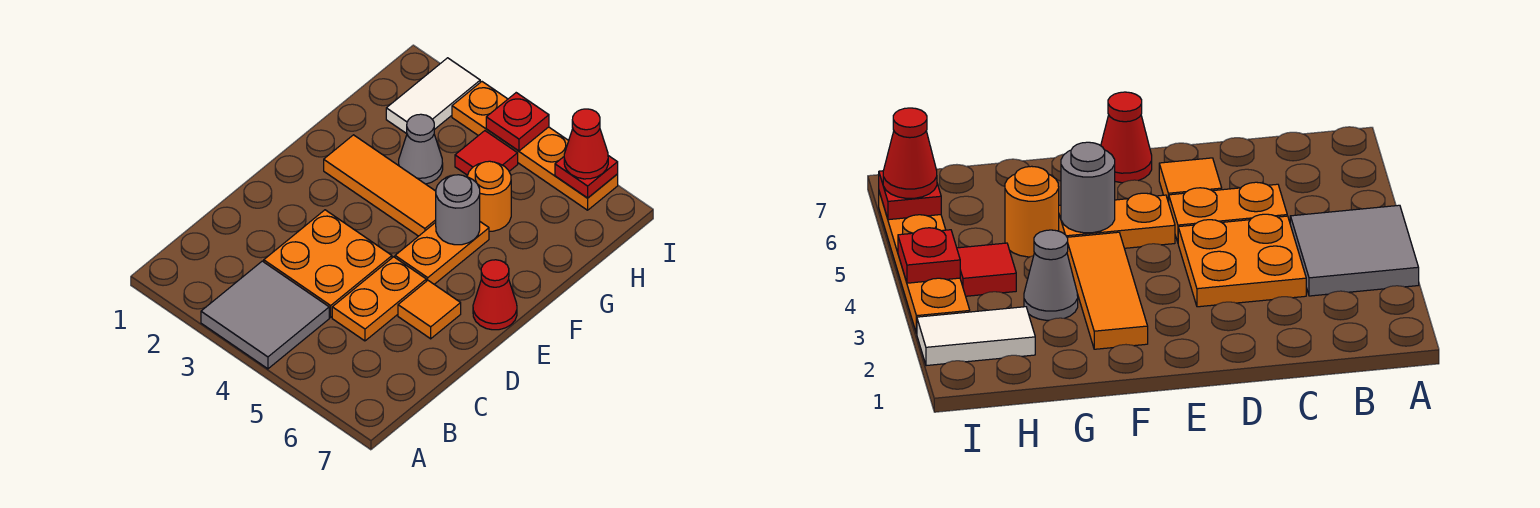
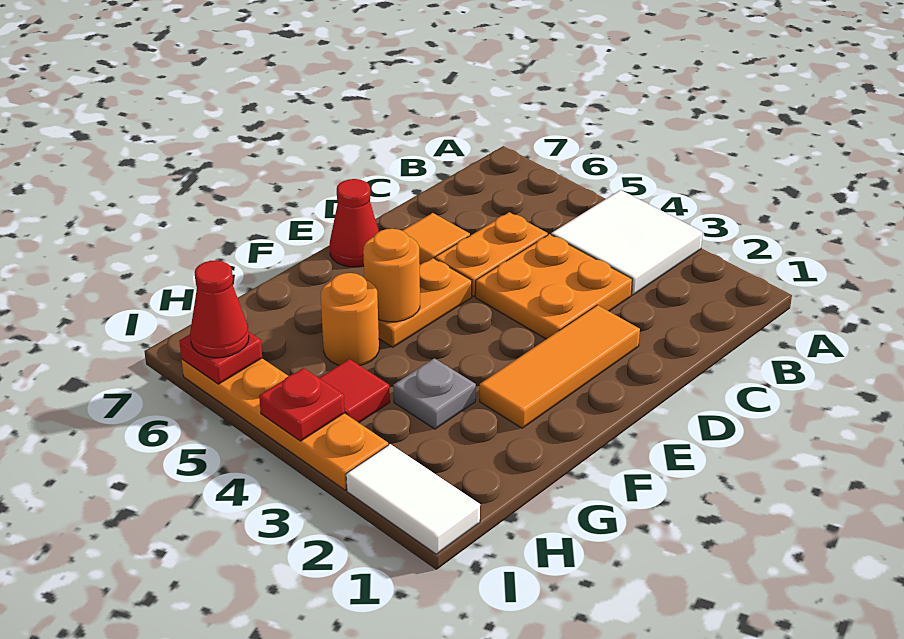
grey 2x2 tile [201,261,329,369] -> white 2x2 tile [551,190,703,295]
orange 1x3 tile [324,135,436,236] -> orange 1x3 tile turned to [480,305,640,428]
grey 1x1 round brick [436,175,480,245] -> orange 1x1 round brick [363,229,420,322]
grey 1x1 cone [399,114,443,184] -> grey 1x1 plate [393,358,476,429]
white 1x2 tile [386,58,480,134] -> white 1x2 tile turned to [346,444,480,554]

